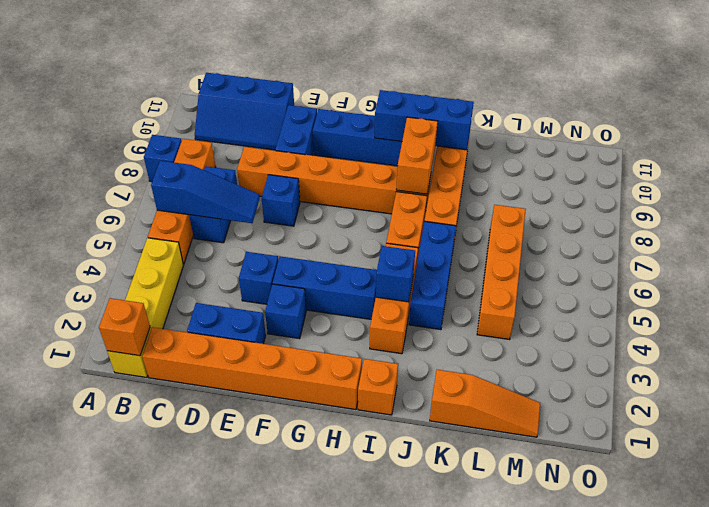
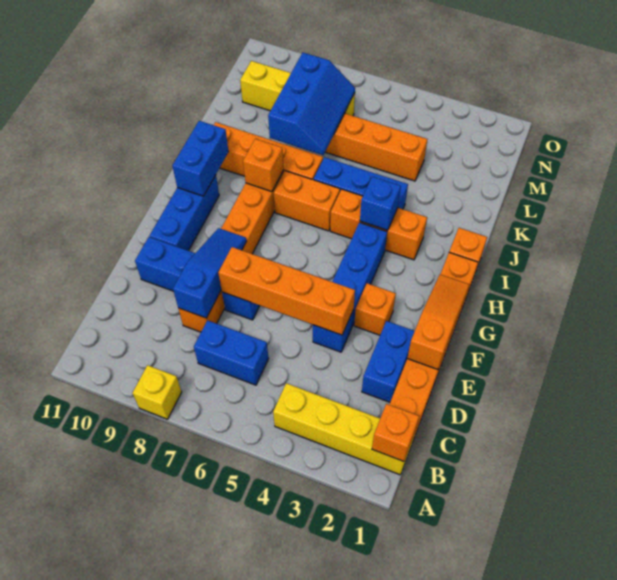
blue 1x1 brick [144,135,182,182] -> yellow 1x1 brick [133,365,182,419]
orange 1x4 brick [148,139,216,264] -> orange 1x4 brick moved to [218,247,355,335]
blue 1x3 slope [151,161,260,223] -> blue 1x3 slope moved to [173,228,246,318]
blue 2x3 slope [195,73,294,150] -> blue 2x3 slope moved to [268,53,355,155]
blue 1x1 brick [265,284,306,339] -> orange 1x1 brick [354,283,396,335]
blue 1x3 brick [375,90,474,150] -> blue 1x2 brick [172,121,229,196]
orange 1x2 brick [396,117,438,194] -> orange 1x1 brick [243,139,284,192]
orange 1x3 slope [430,370,540,437] -> orange 1x3 slope moved to [407,275,469,370]
none -> yellow 1x4 brick [240,61,355,116]

